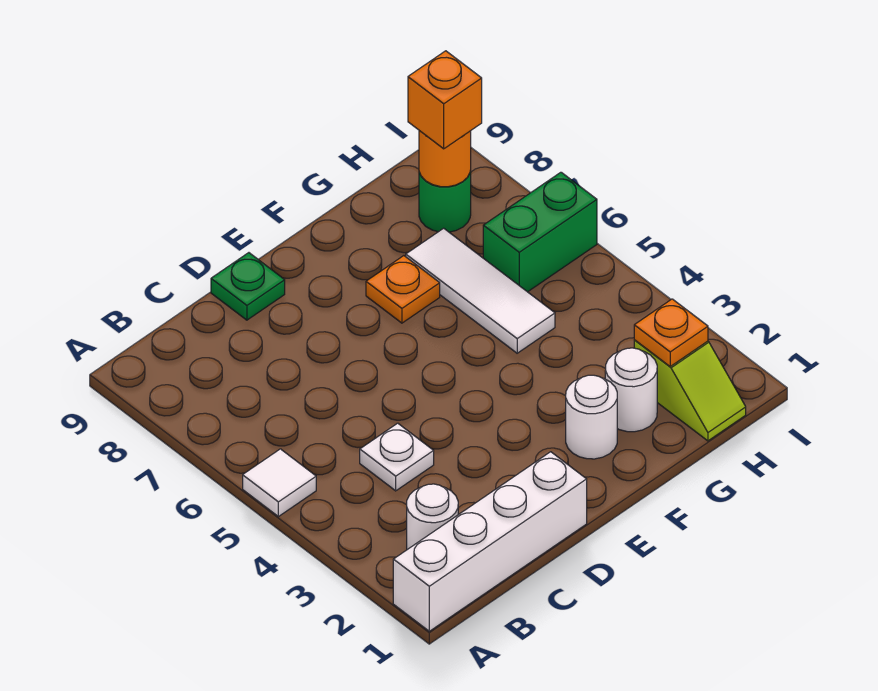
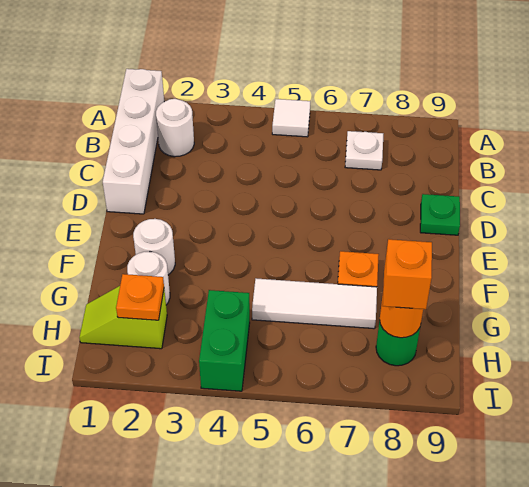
white 1x1 plate [360,423,434,491] -> white 1x1 plate moved to [345,131,383,170]
green 1x2 brick [483,172,597,292] -> green 1x2 brick moved to [199,290,250,391]

